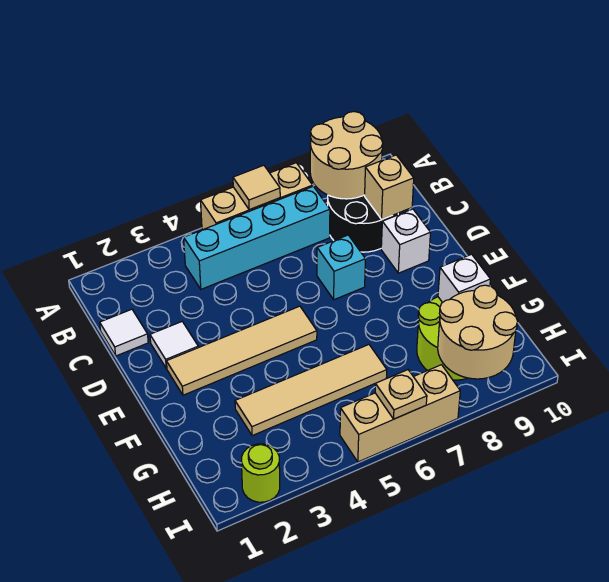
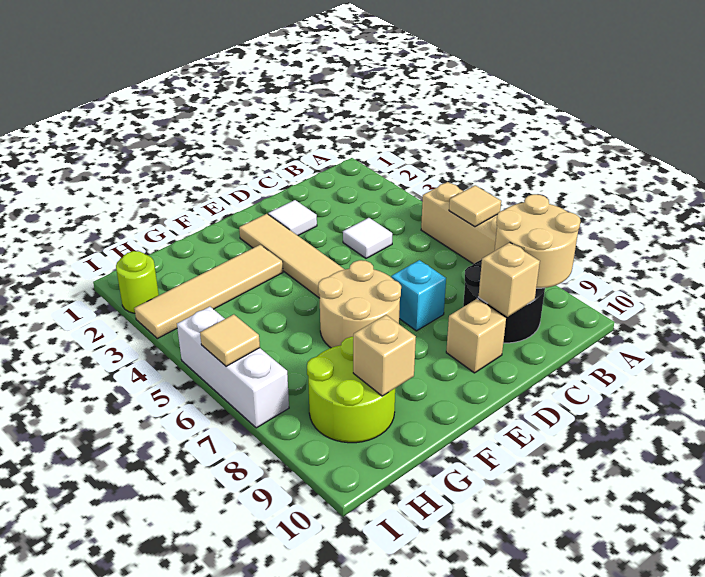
cyan 1x4 brick [184,186,330,289] -> none
white 1x1 tile [100,309,148,356] -> white 1x1 tile moved to [343,218,392,258]
white 1x1 brick [381,209,431,273] -> tan 1x1 brick [446,299,506,373]
tan 1x4 tile [235,345,387,436] -> tan 1x4 tile turned to [134,245,283,339]
white 1x1 brick [438,254,490,303] -> tan 1x1 brick [353,315,416,396]
tan 2x2 round brick [438,285,518,379] -> tan 2x2 round brick moved to [318,260,401,348]
tan 1x3 brick [340,365,460,462] -> white 1x3 brick [177,307,289,428]
tan 1x1 plate [375,370,427,419] -> tan 1x1 tile [200,314,260,366]

